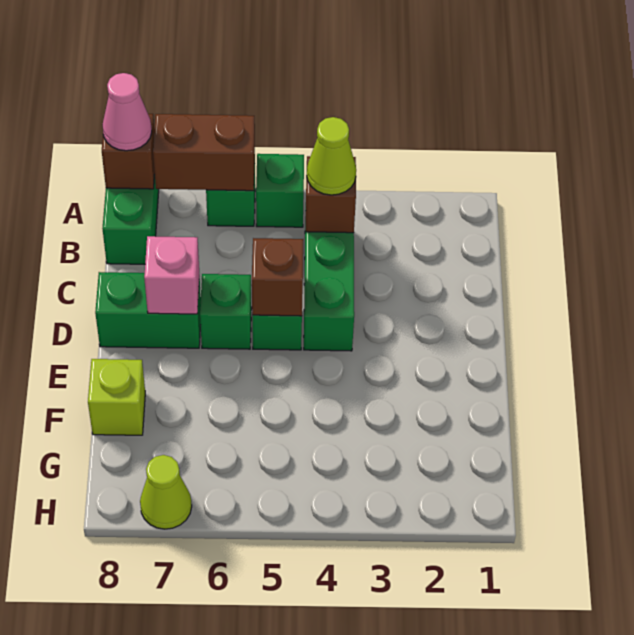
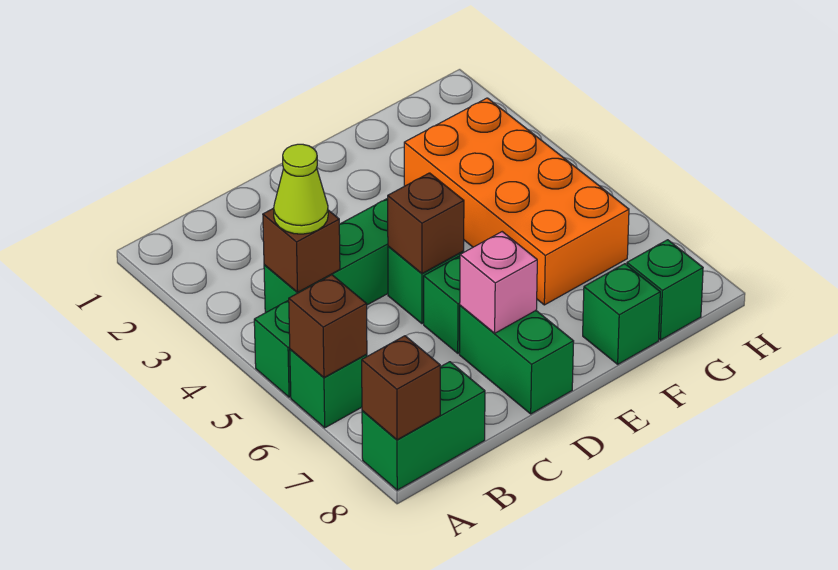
brown 1x2 brick [153,114,255,191] -> brown 1x1 brick [289,275,367,378]
pink 1x1 cone [102,73,152,151] -> none
none -> orange 2x4 brick [404,98,629,305]
lime 1x1 brick [88,359,145,435] -> green 1x1 brick [583,264,660,364]
none -> green 1x1 brick [627,240,703,340]
lime 1x1 cone [140,455,192,529] -> none

